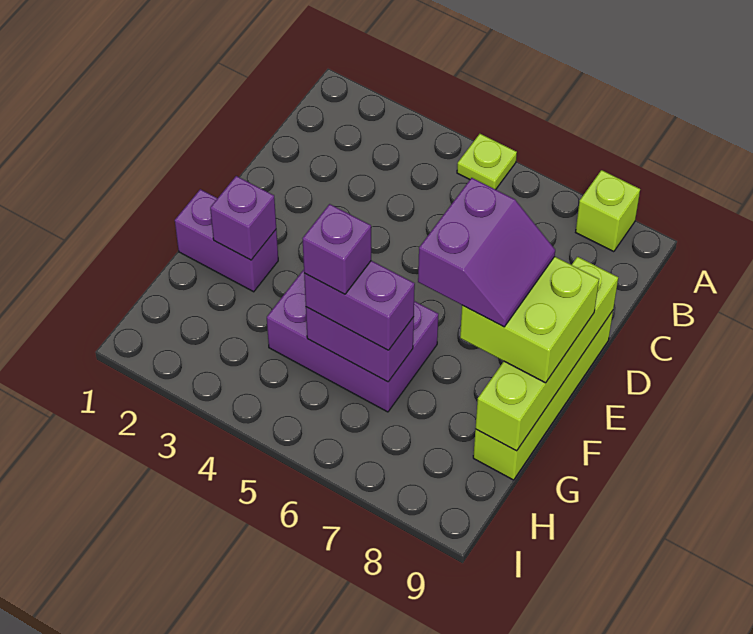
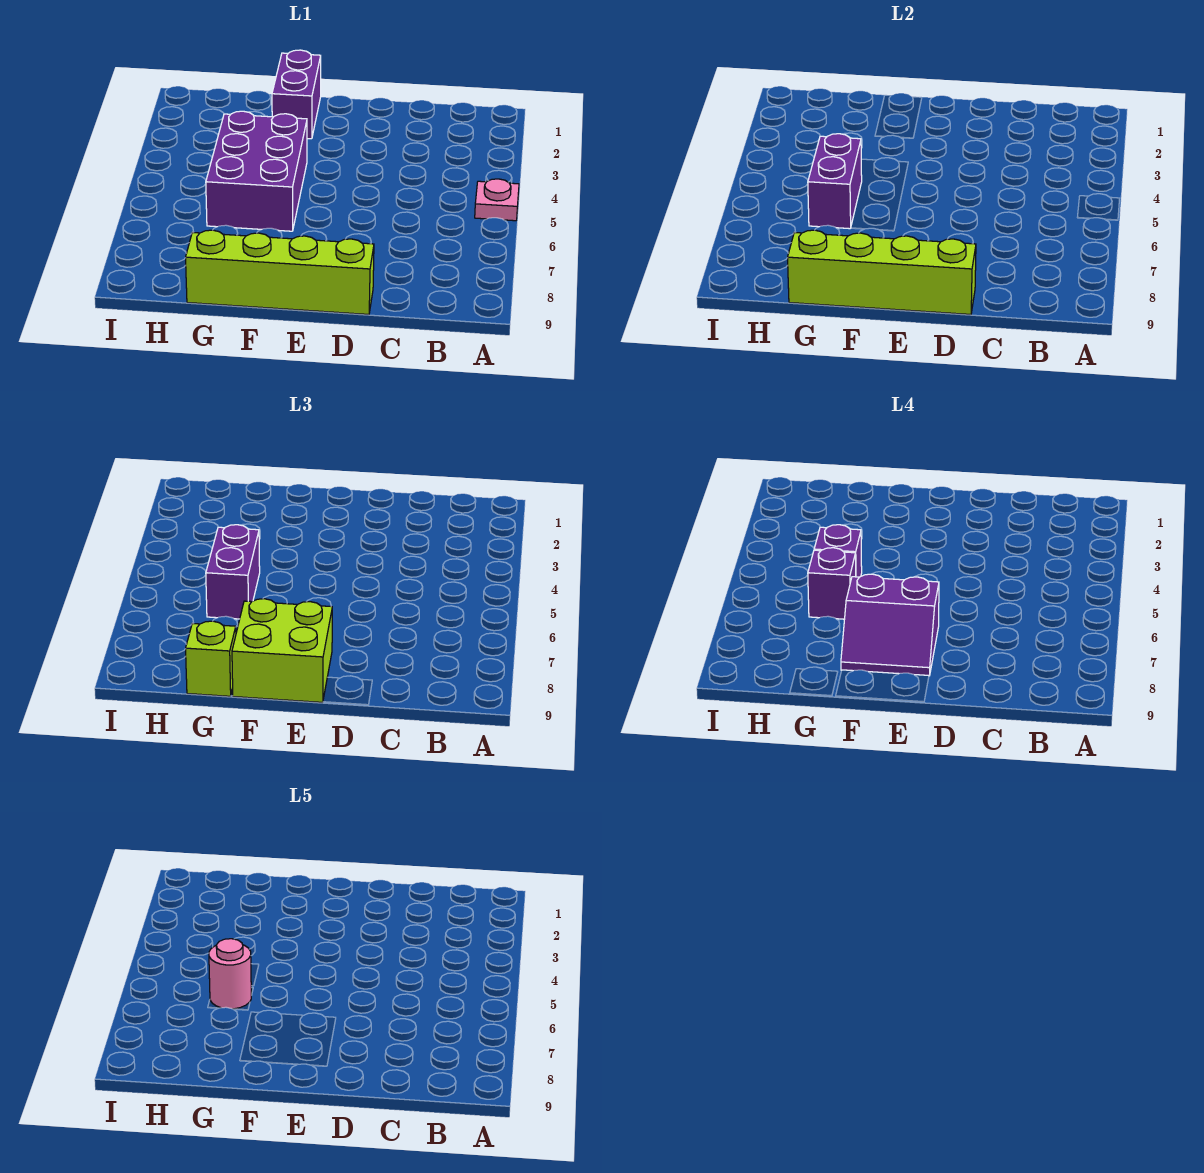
lime 1x1 plate [457,134,517,190] -> pink 1x1 plate [475,179,519,221]
lime 1x1 brick [576,170,640,252] -> lime 1x1 brick moved to [186,621,236,696]
purple 1x1 brick [210,176,276,260] -> purple 1x1 brick moved to [808,548,856,619]
none -> pink 1x1 round brick [209,939,251,1009]

